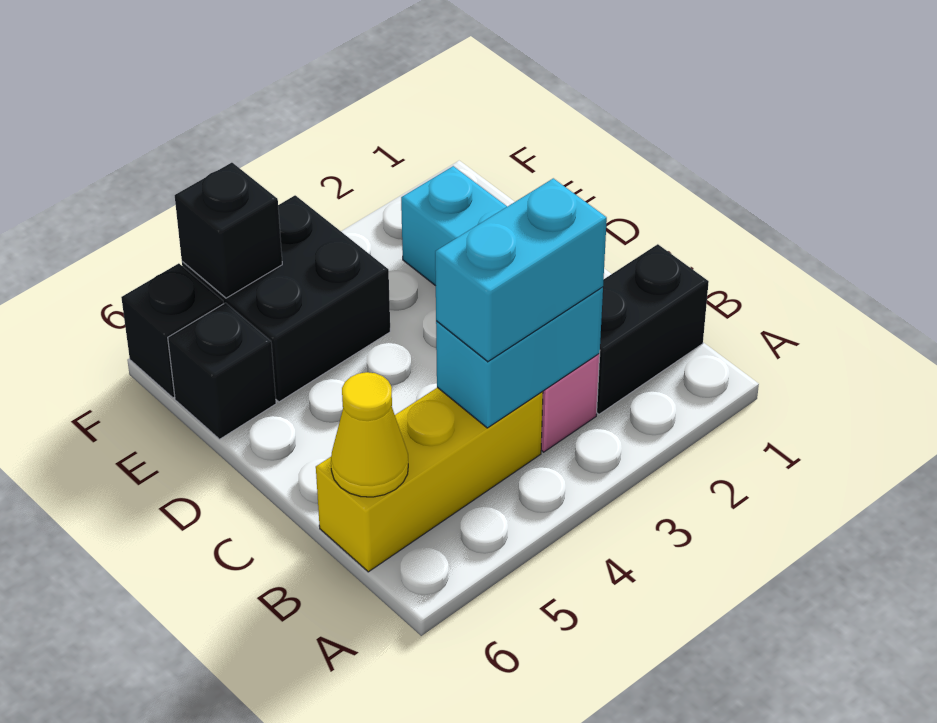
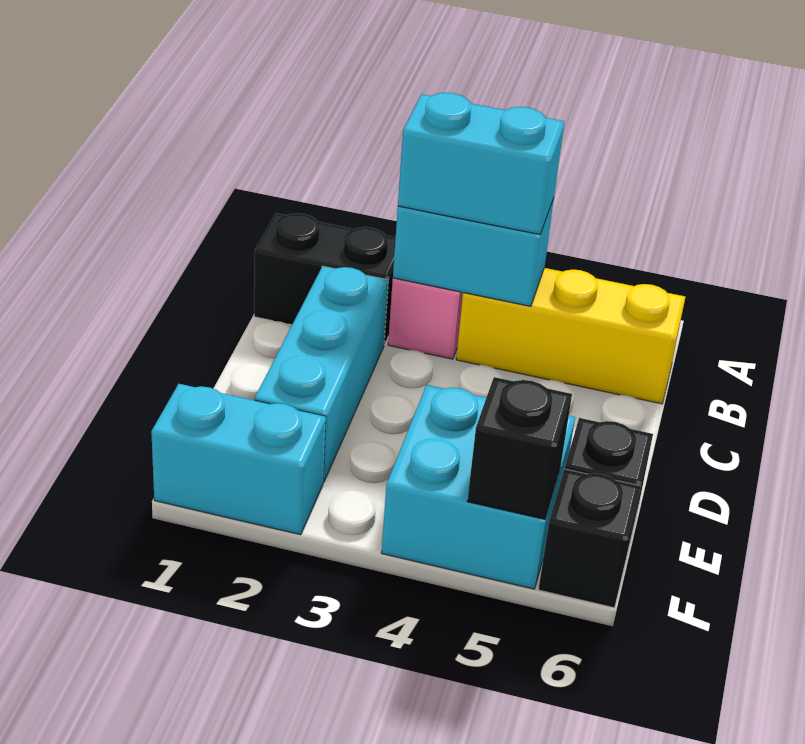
yellow 1x1 cone [331,372,408,497] -> none
black 2x2 brick [182,195,390,402] -> cyan 2x2 brick [381,385,575,589]
none -> cyan 1x2 brick [151,384,326,535]

